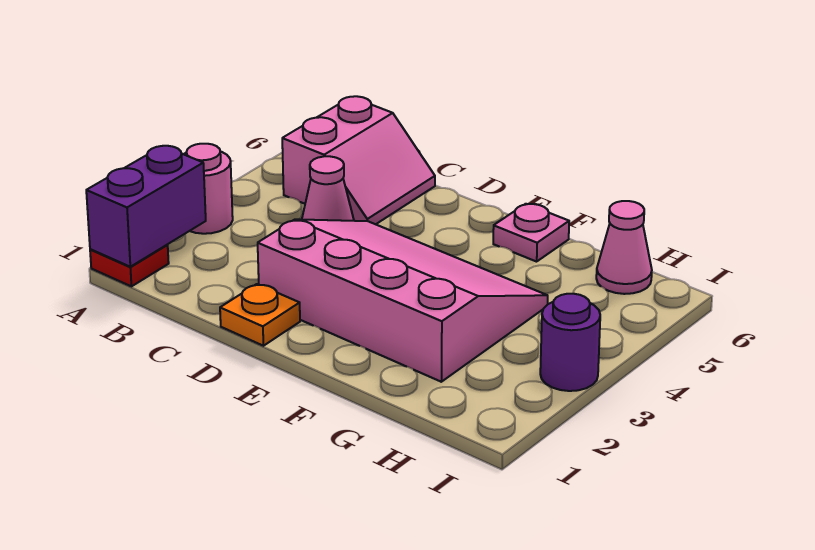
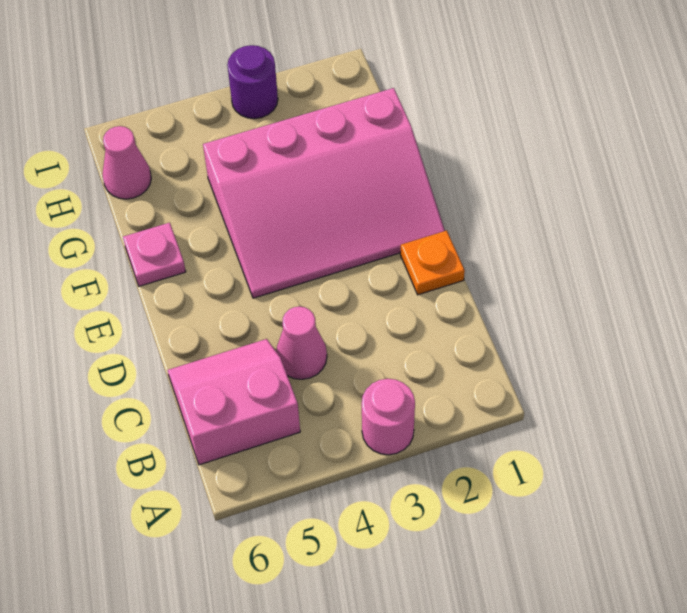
red 1x1 plate [90,245,169,286] -> none
purple 1x2 brick [86,146,206,267] -> none
pink 3x4 slope [258,219,548,382] -> pink 3x4 slope turned to [203,88,445,298]

